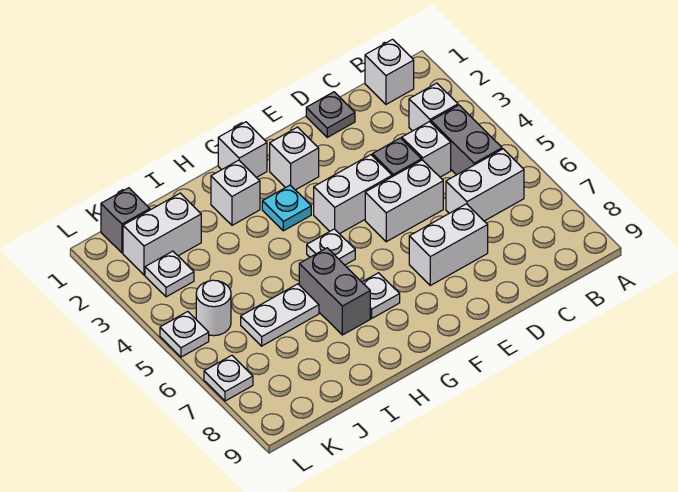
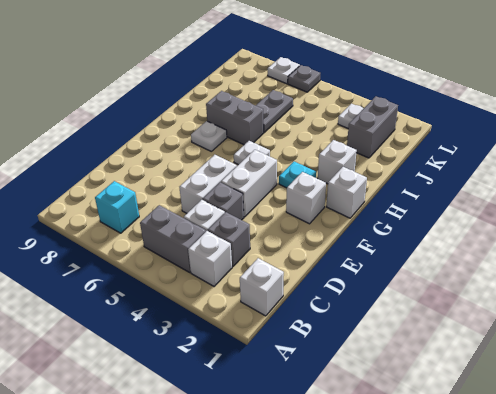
white 1x2 brick [446,149,524,221] -> none
none -> cyan 1x1 brick [95,181,139,233]
grey 1x1 plate [306,92,355,137] -> grey 1x1 plate moved to [288,65,320,92]
white 1x2 brick [409,204,488,285] -> none
white 1x2 plate [241,284,319,346] -> grey 1x2 plate [256,90,293,132]
white 1x2 brick [123,193,201,275] -> grey 1x2 brick [347,96,398,158]
grey 1x1 brick [101,188,150,253] -> grey 1x1 brick moved to [208,212,250,266]
white 1x1 round brick [196,280,231,336] -> none
white 1x1 plate [160,312,209,357] -> none

